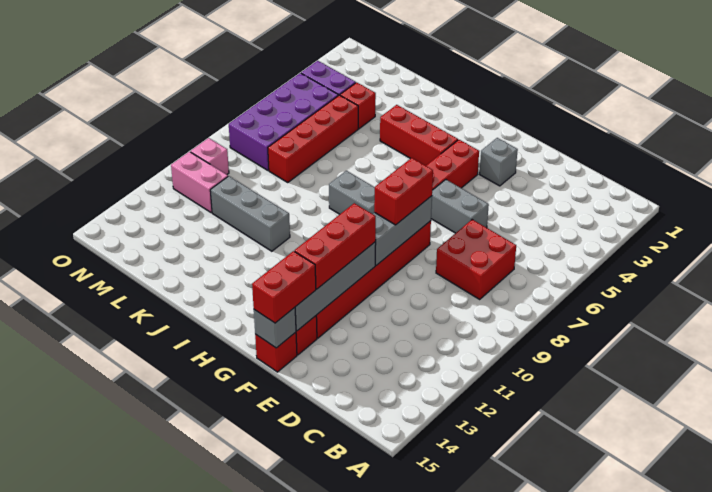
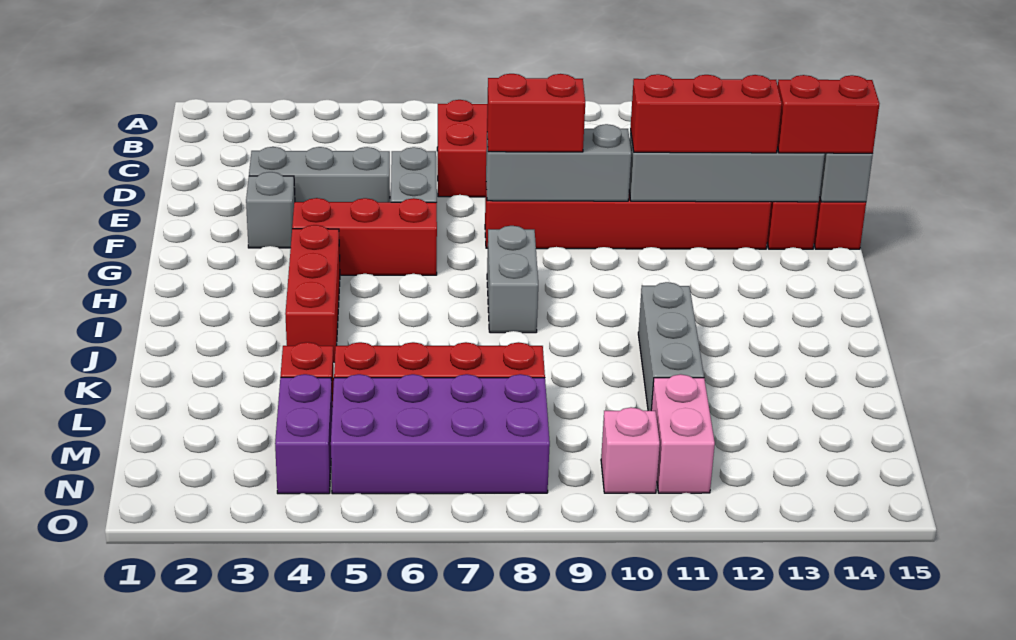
none -> grey 1x3 brick [249,147,390,202]

